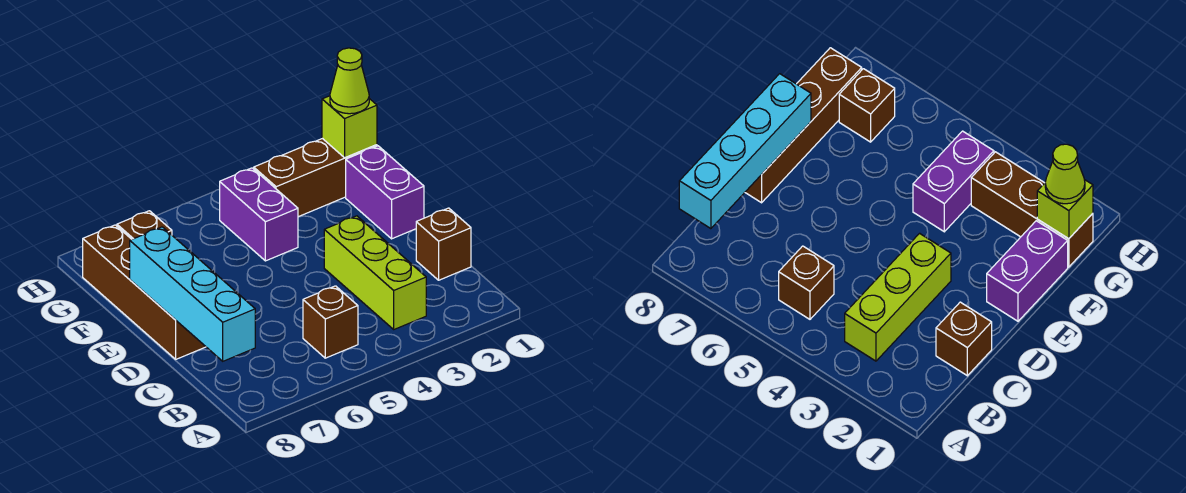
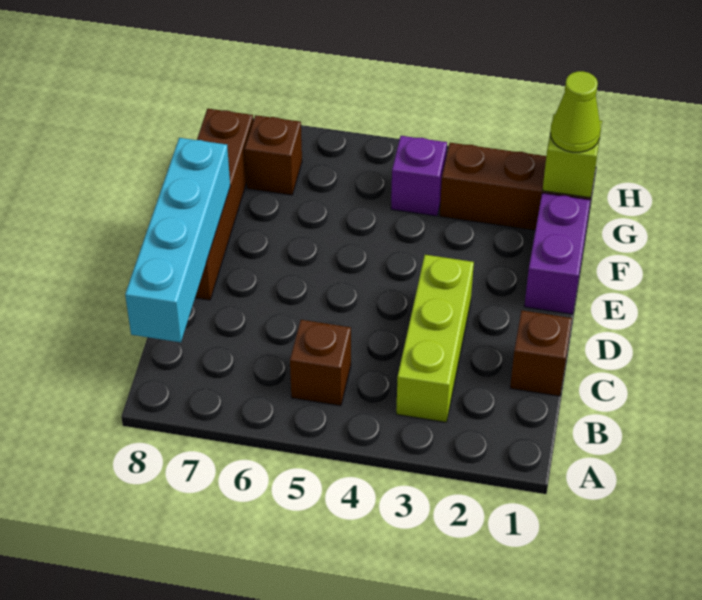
purple 1x2 brick [220,168,298,261] -> purple 1x1 brick [391,136,447,216]

